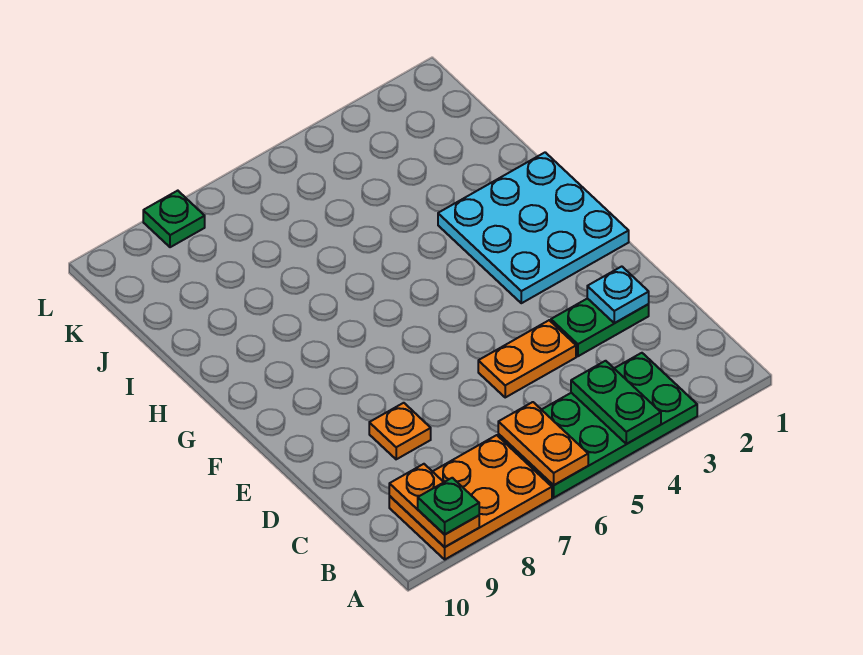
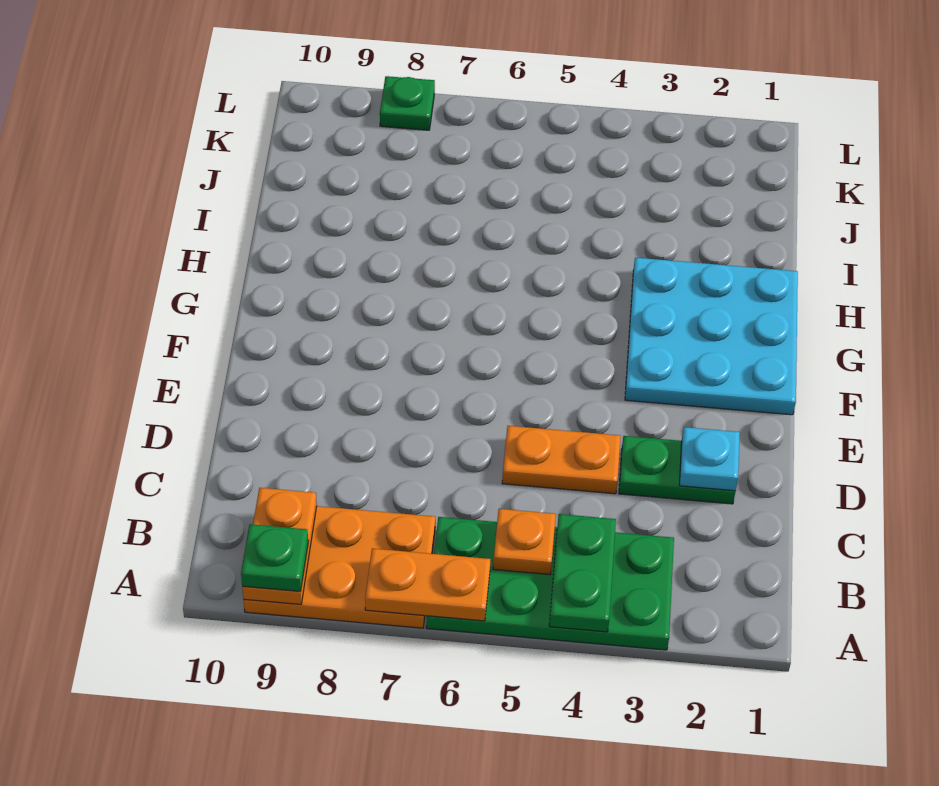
orange 1x2 plate [498,402,588,485] -> orange 1x2 plate turned to [365,548,491,621]
orange 1x1 plate [369,403,431,459] -> orange 1x1 plate moved to [493,509,556,575]

